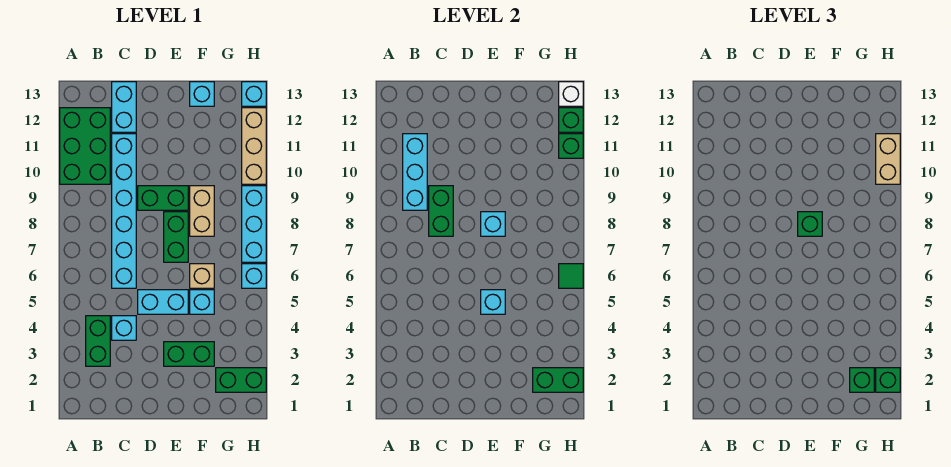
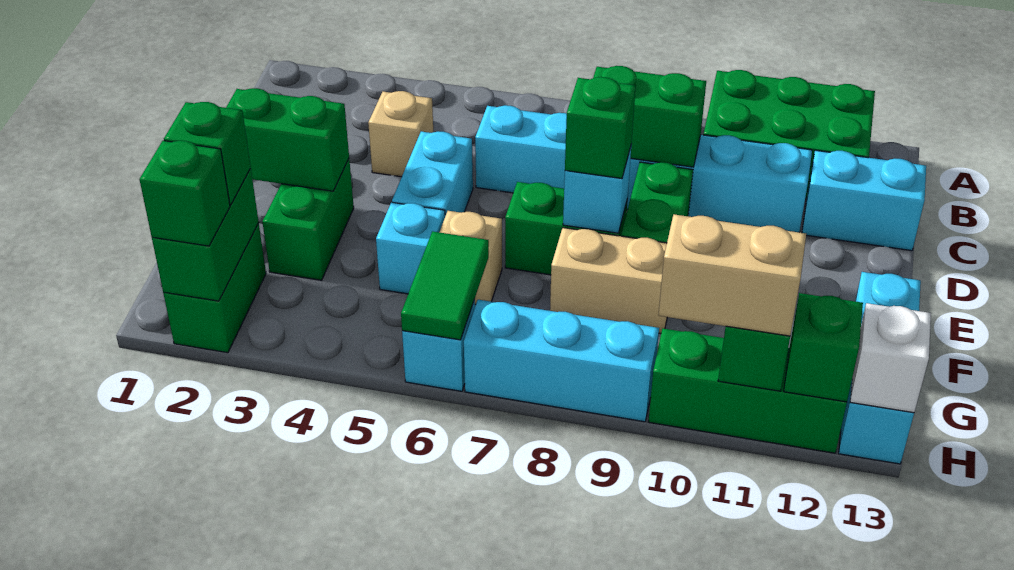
green 1x2 brick [86,316,110,366] -> green 1x2 brick moved to [226,88,349,191]
cyan 1x3 brick [403,134,427,210] -> none
cyan 1x1 brick [112,316,136,340] -> tan 1x1 brick [368,91,433,177]
cyan 1x1 brick [481,290,505,314] -> none
green 1x1 tile [559,264,583,288] -> green 1x2 tile [401,231,489,340]
tan 1x3 brick [242,108,266,184] -> green 1x3 brick [648,328,847,453]

